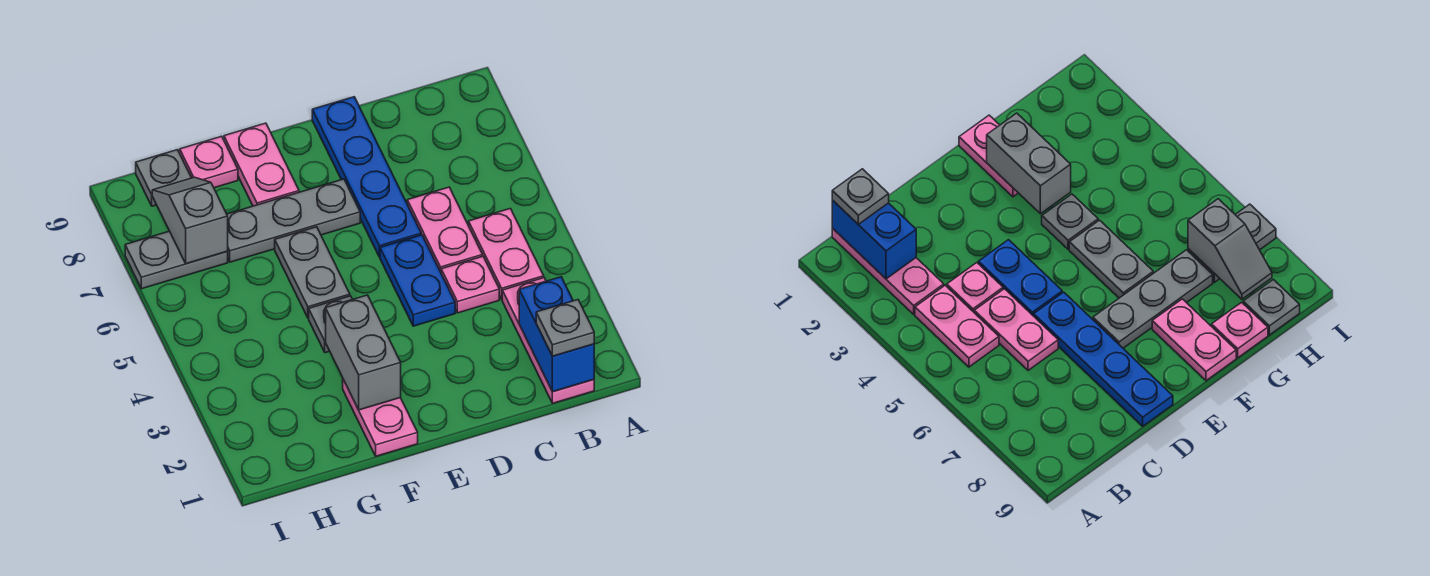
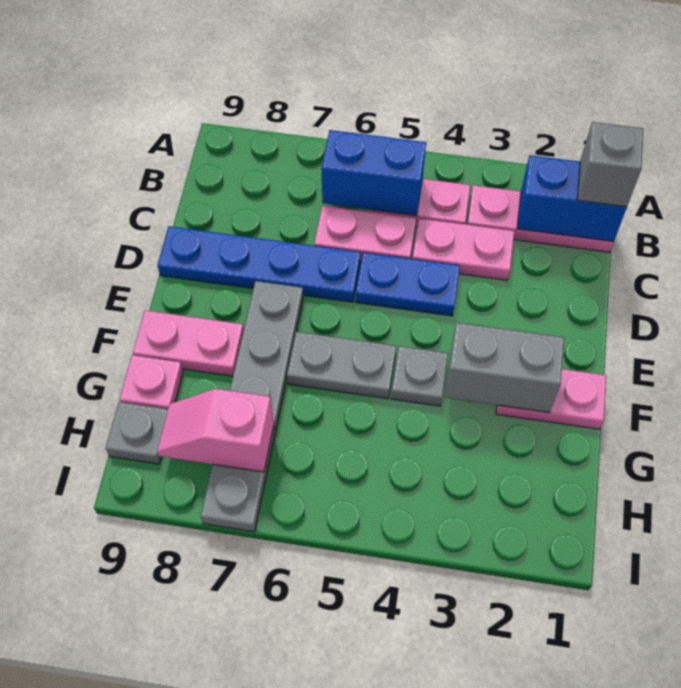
grey 1x1 plate [536,300,594,356] -> grey 1x1 brick [577,122,643,207]
none -> blue 1x2 brick [321,130,426,216]
pink 1x1 plate [441,256,499,313] -> pink 1x2 plate [413,218,514,280]
grey 1x2 slope [152,177,228,264] -> pink 1x2 slope [157,389,274,472]

